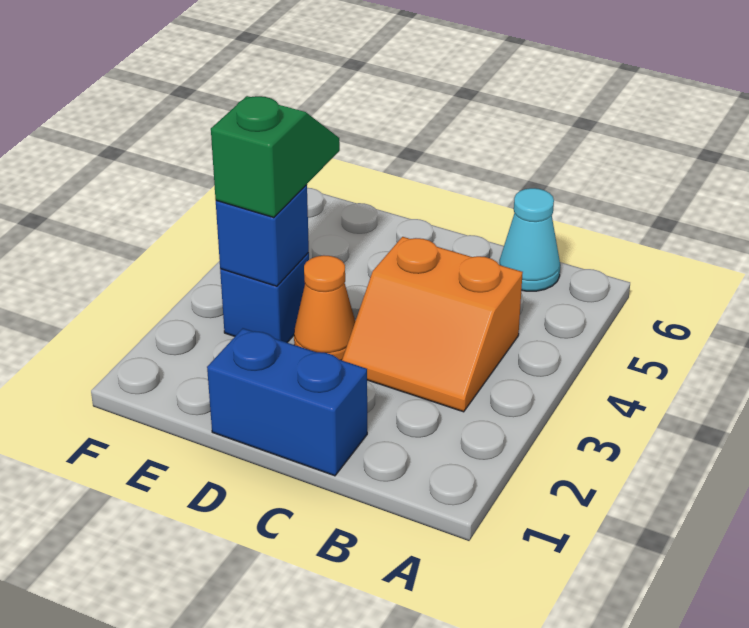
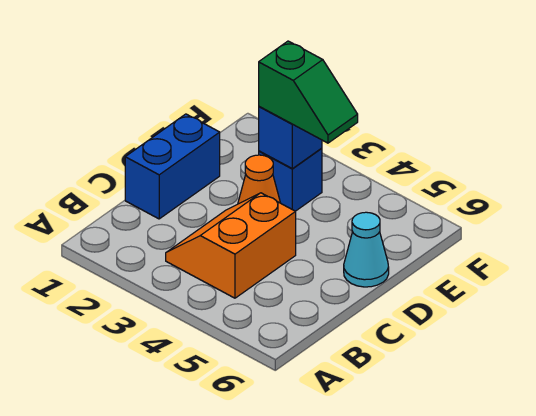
cyan 1x1 cone [499,188,560,291] -> cyan 1x1 cone moved to [344,212,389,287]

